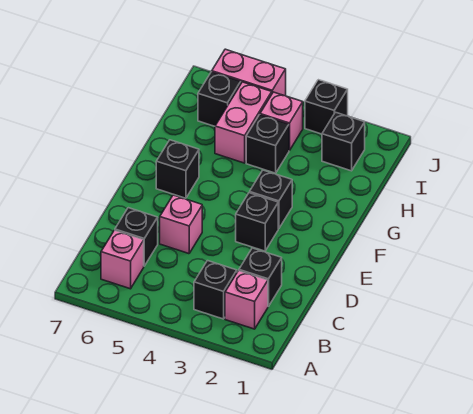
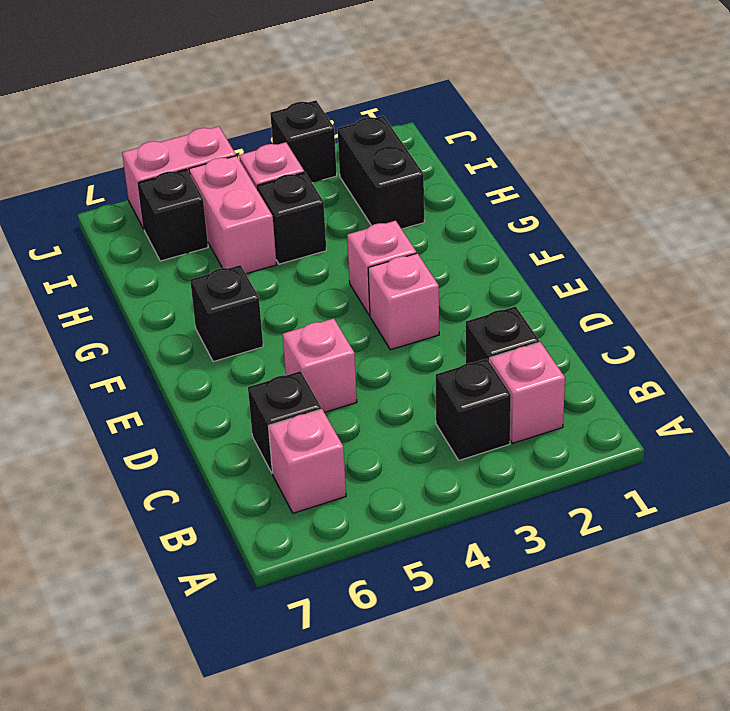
black 1x1 brick [236,193,278,251] -> pink 1x1 brick [368,253,439,350]
black 1x1 brick [250,170,292,229] -> pink 1x1 brick [347,221,416,315]
black 1x1 brick [322,112,365,171] -> black 1x2 brick [338,116,424,229]

